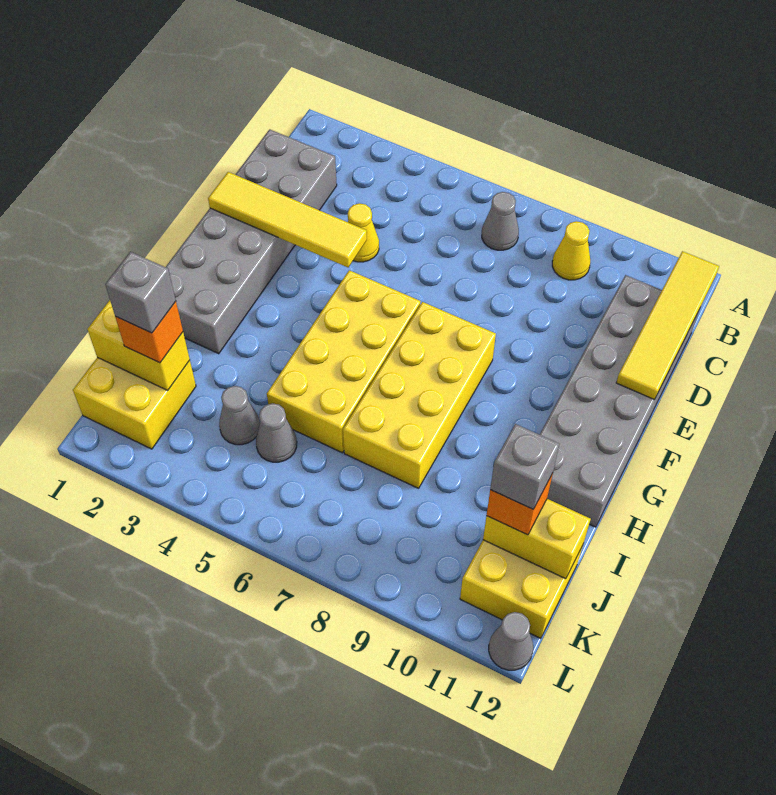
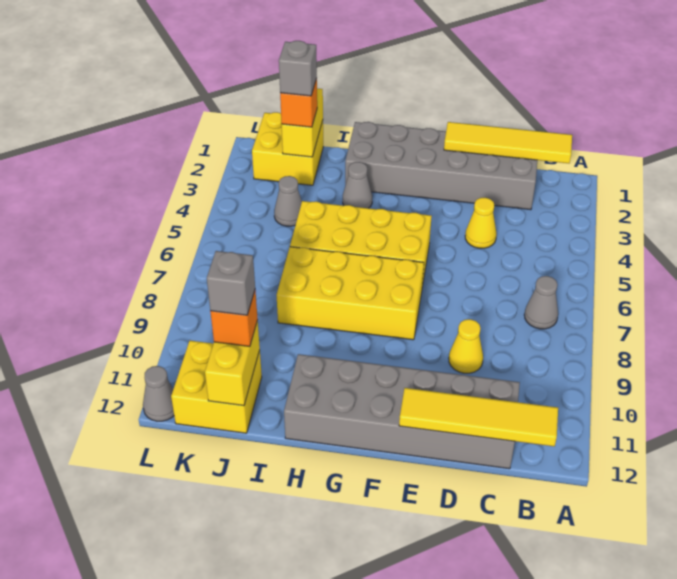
yellow 1x1 cone [552,221,590,280] -> yellow 1x1 cone moved to [449,319,483,373]
yellow 1x4 tile [208,172,367,267] -> yellow 1x4 tile turned to [444,122,572,163]
grey 1x1 cone [256,403,297,462] -> grey 1x1 cone moved to [343,162,372,208]

